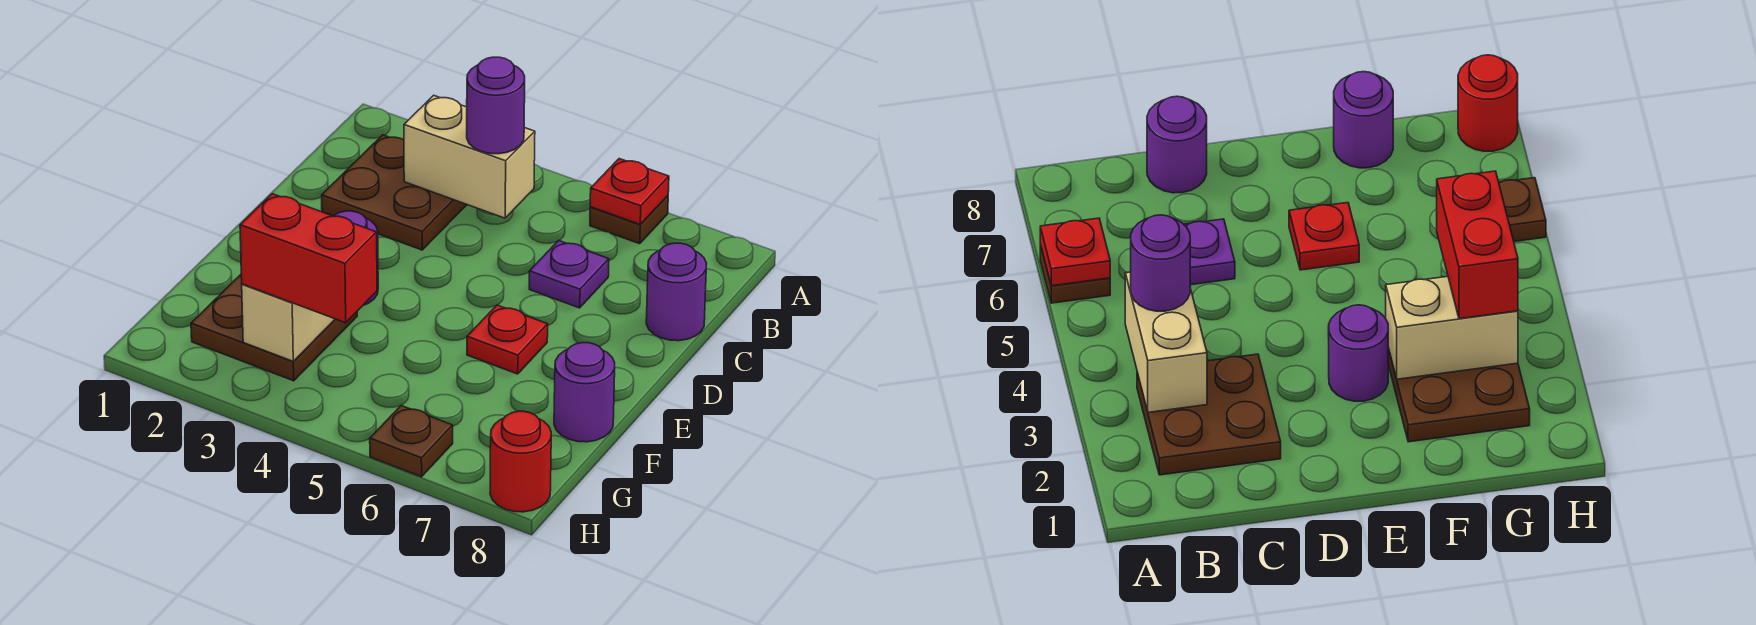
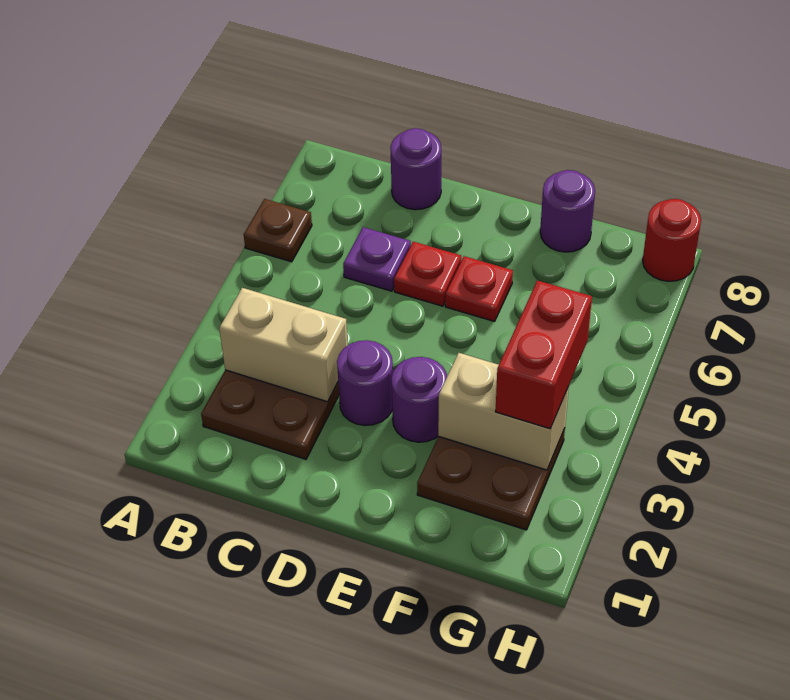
red 1x1 plate [590,159,669,224] -> red 1x1 plate moved to [394,242,461,306]
tan 1x2 brick [404,95,535,218] -> tan 1x2 brick turned to [219,288,348,402]
purple 1x1 round brick [467,57,525,154] -> purple 1x1 round brick moved to [337,340,393,425]
brown 1x1 plate [370,406,453,477] -> none

